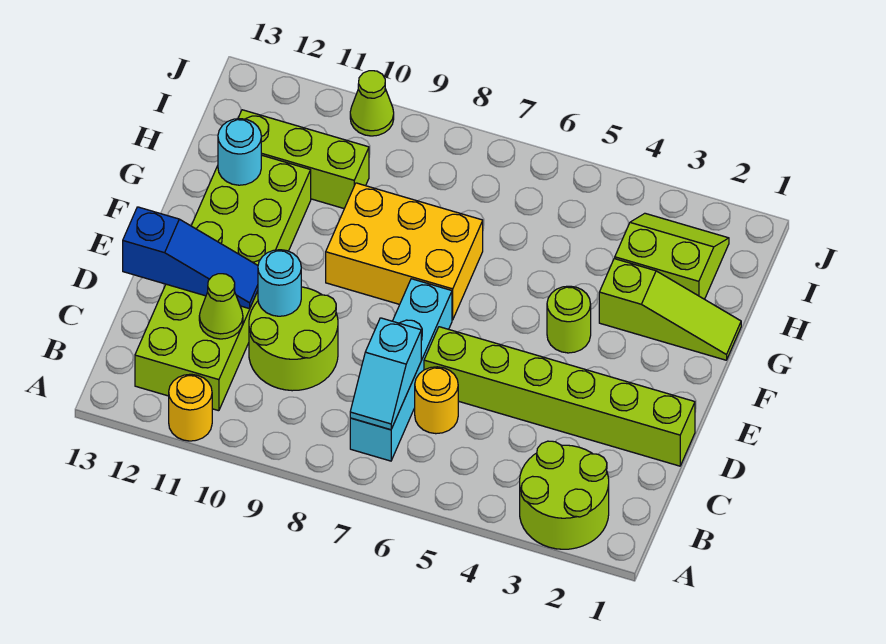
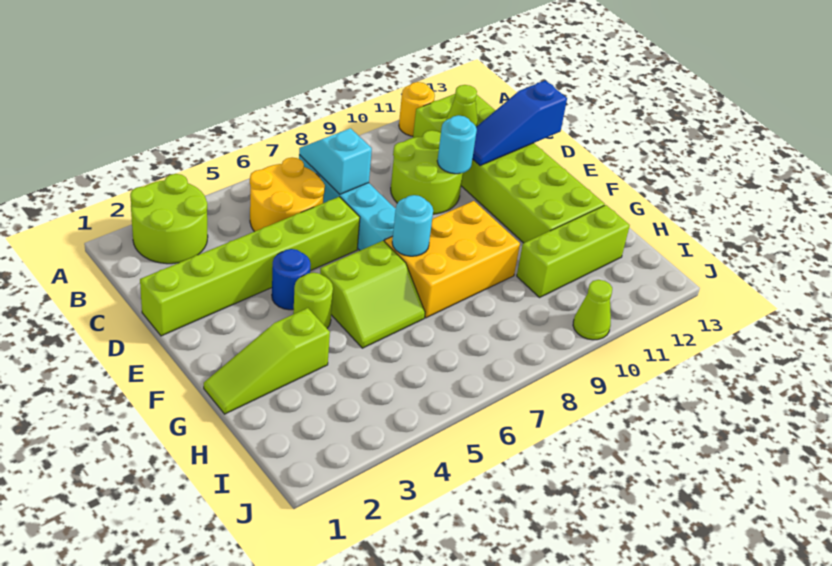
yellow 1x1 round brick [415,367,458,434] -> yellow 2x2 round brick [250,157,325,232]
none -> blue 1x1 round brick [272,249,311,310]
cyan 1x1 round brick [218,119,261,185] -> cyan 1x1 round brick moved to [392,195,433,256]
lime 2x2 slope [615,213,729,299] -> lime 2x2 slope moved to [320,241,425,348]

